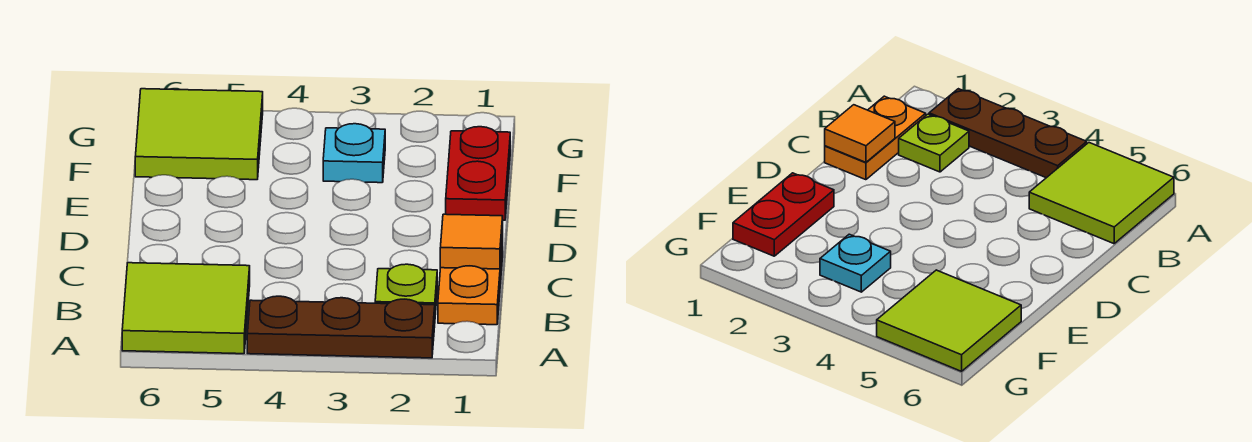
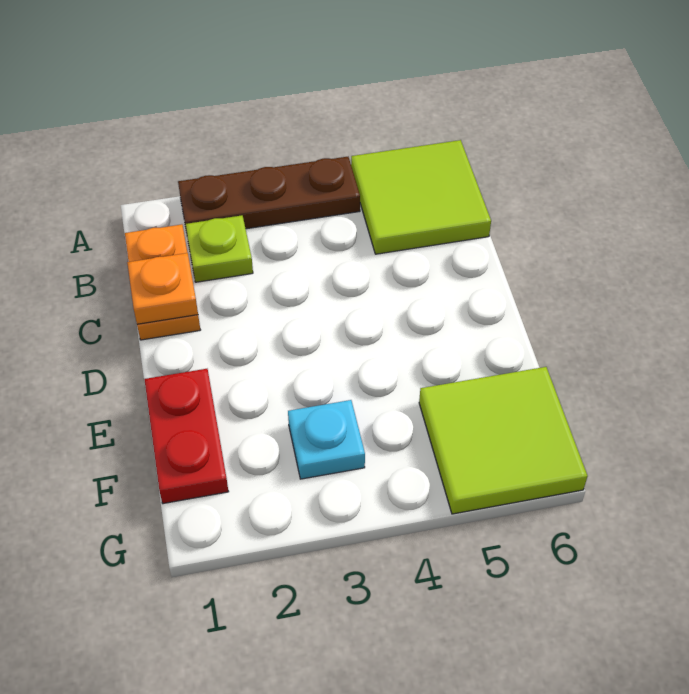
orange 1x1 tile [440,214,503,269] -> orange 1x1 plate [127,253,198,324]

